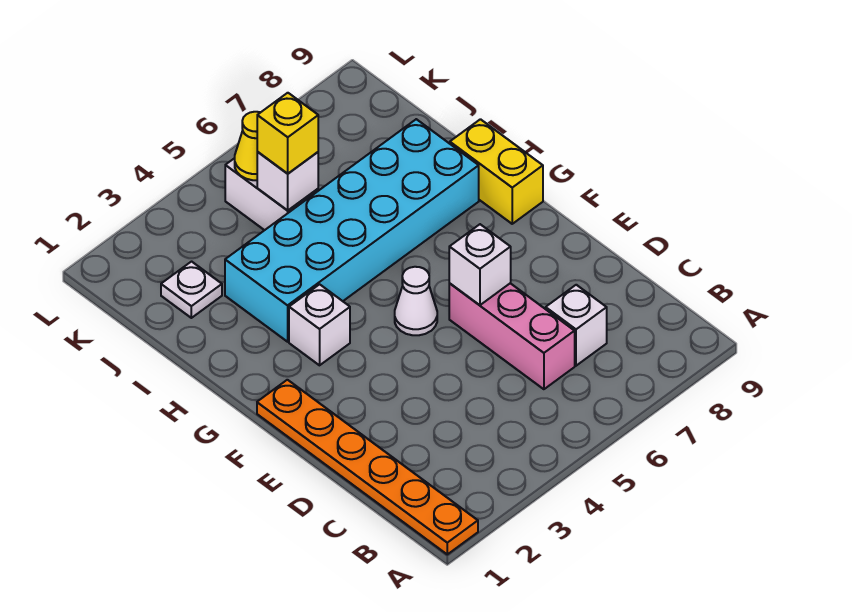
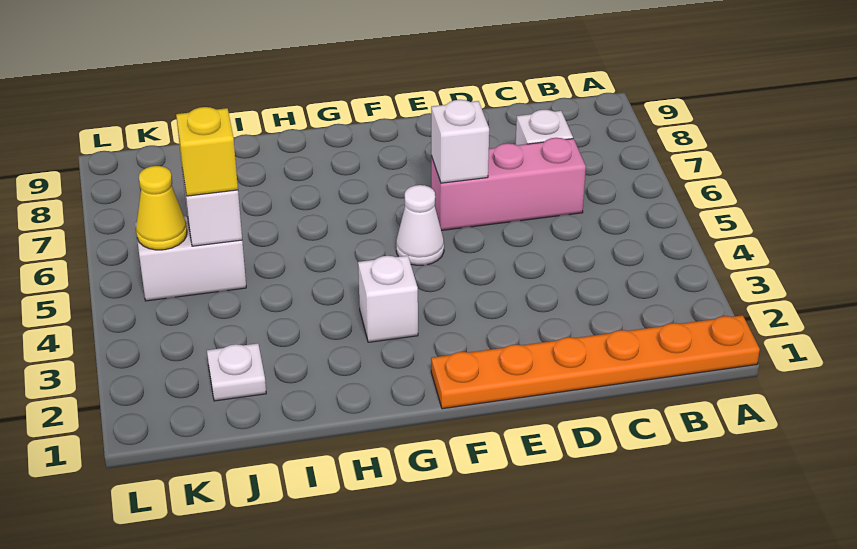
yellow 1x2 brick [450,119,543,224] -> none
cyan 2x6 brick [225,119,479,342] -> none

